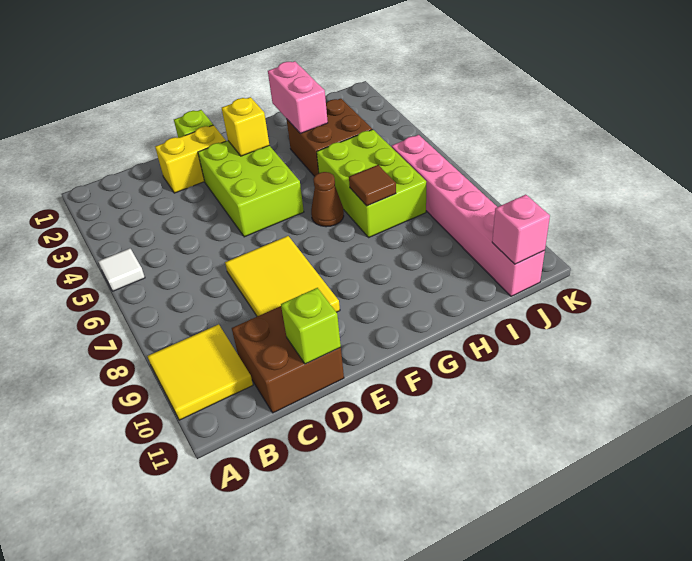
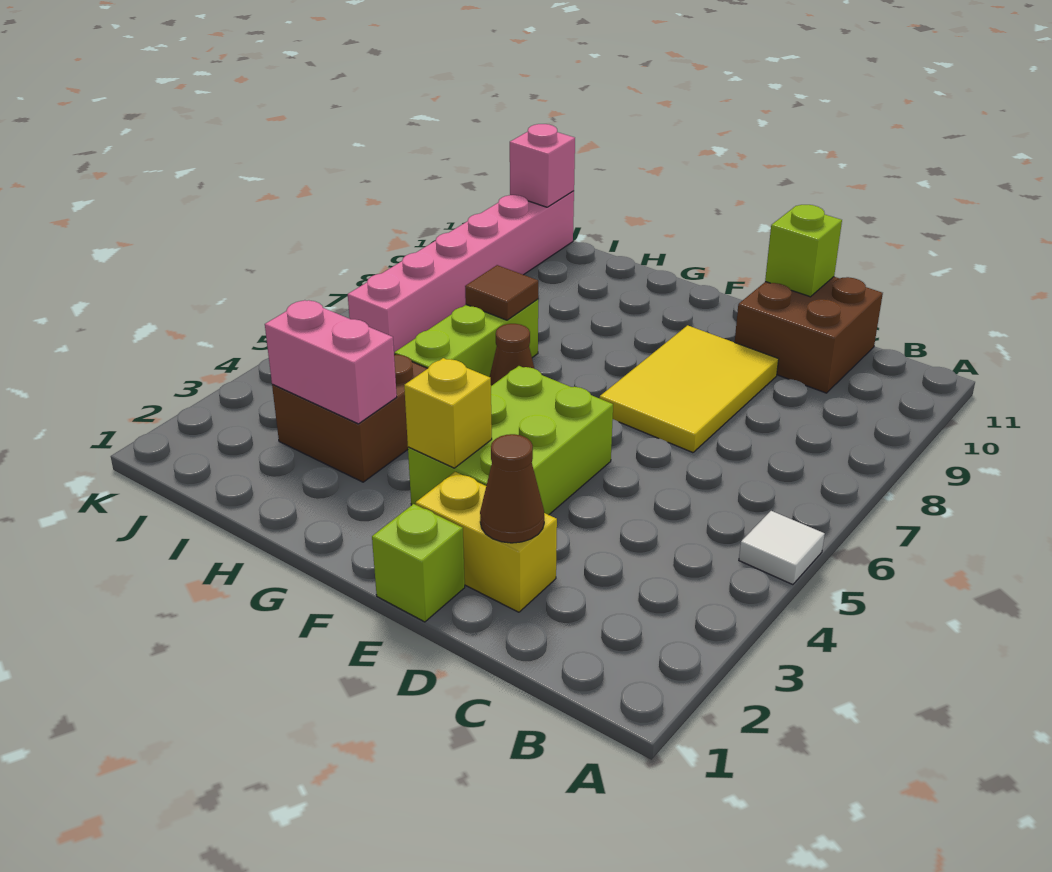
yellow 2x2 tile [148,324,253,420] -> none
none -> brown 1x1 cone [480,434,544,543]
pink 1x2 brick [268,61,328,133] -> pink 1x2 brick turned to [265,300,397,424]
lime 2x3 brick [317,129,426,237] -> lime 1x3 brick [394,299,538,377]

